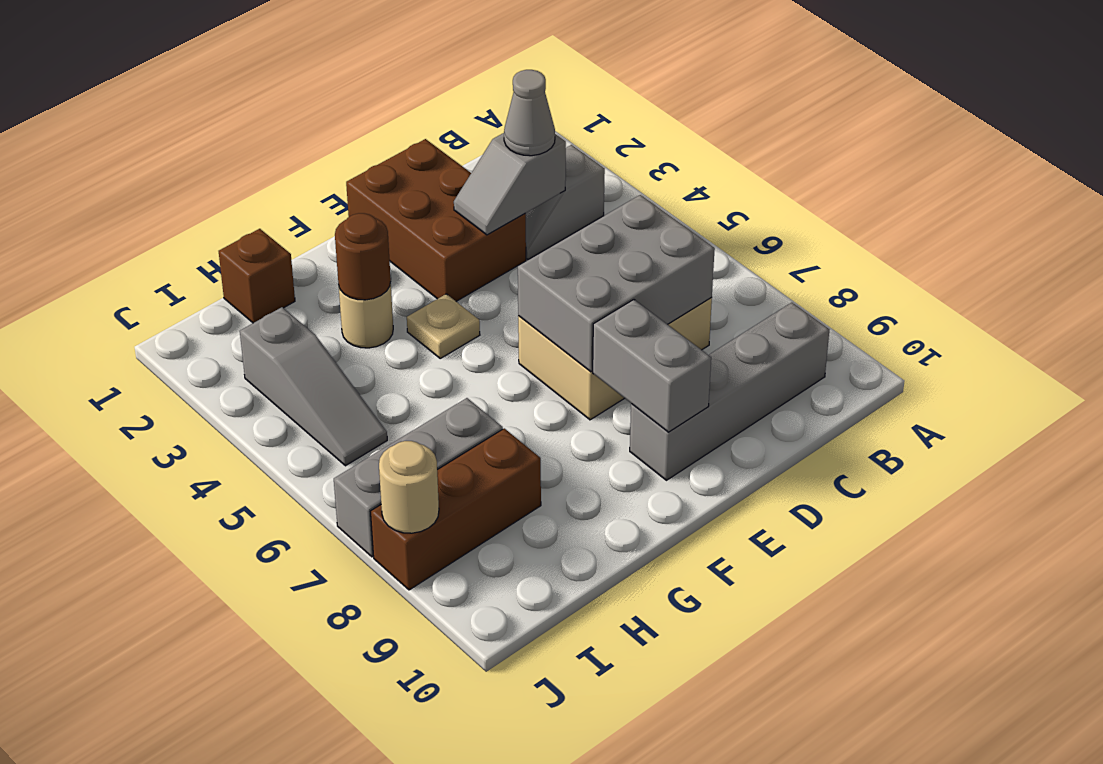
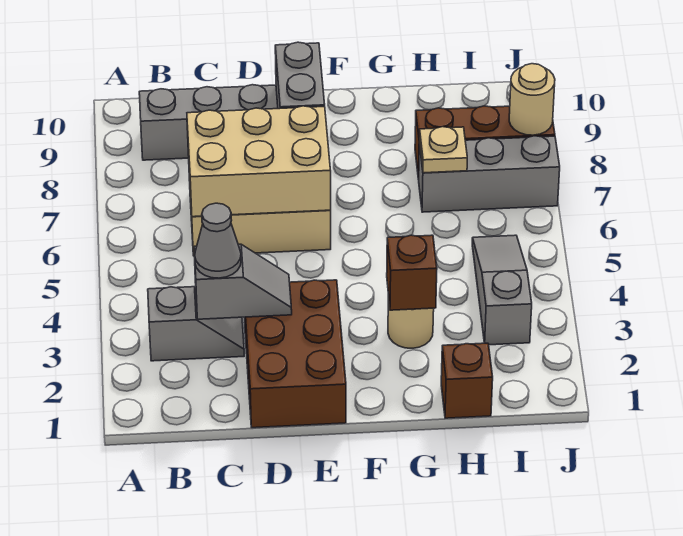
grey 2x3 brick [518,195,715,372] -> tan 2x3 brick [187,106,331,217]
tan 1x1 plate [407,294,480,358] -> tan 1x1 plate moved to [419,127,467,173]
brown 1x1 round brick [335,213,391,300] -> brown 1x1 brick [387,235,437,310]

